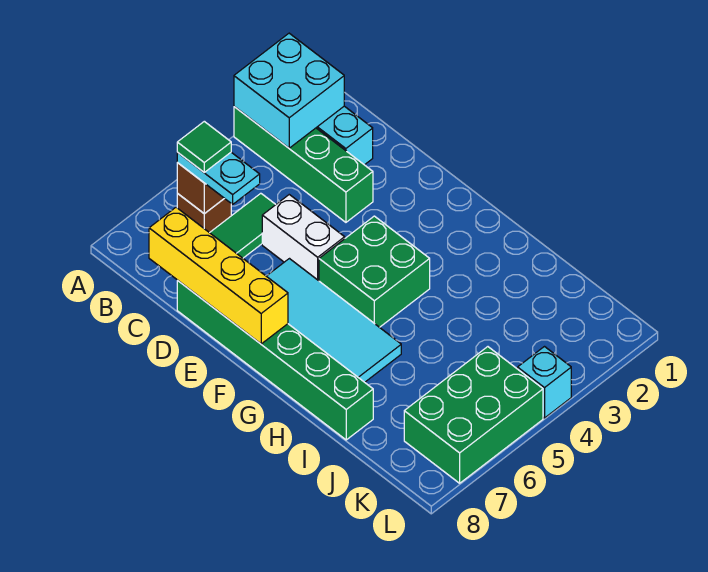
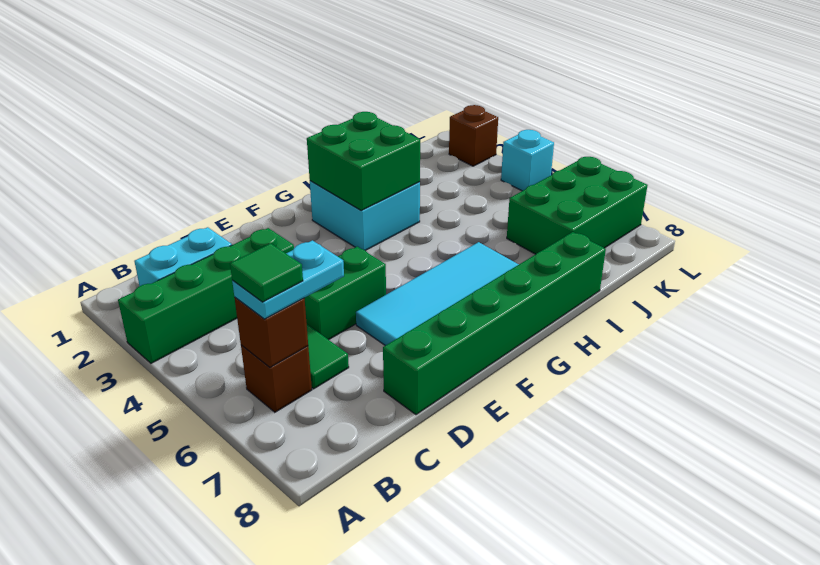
cyan 2x2 brick [234,33,344,148] -> cyan 2x2 brick moved to [310,181,420,251]
yellow 1x4 brick [149,207,288,344] -> none
white 1x2 brick [262,195,345,281] -> green 1x2 brick [305,247,386,340]
green 2x2 brick [319,216,430,327] -> green 2x2 brick moved to [307,112,420,210]
green 2x3 brick [404,347,543,483] -> green 2x3 brick turned to [507,157,648,254]
none -> brown 1x1 brick [449,105,498,166]

